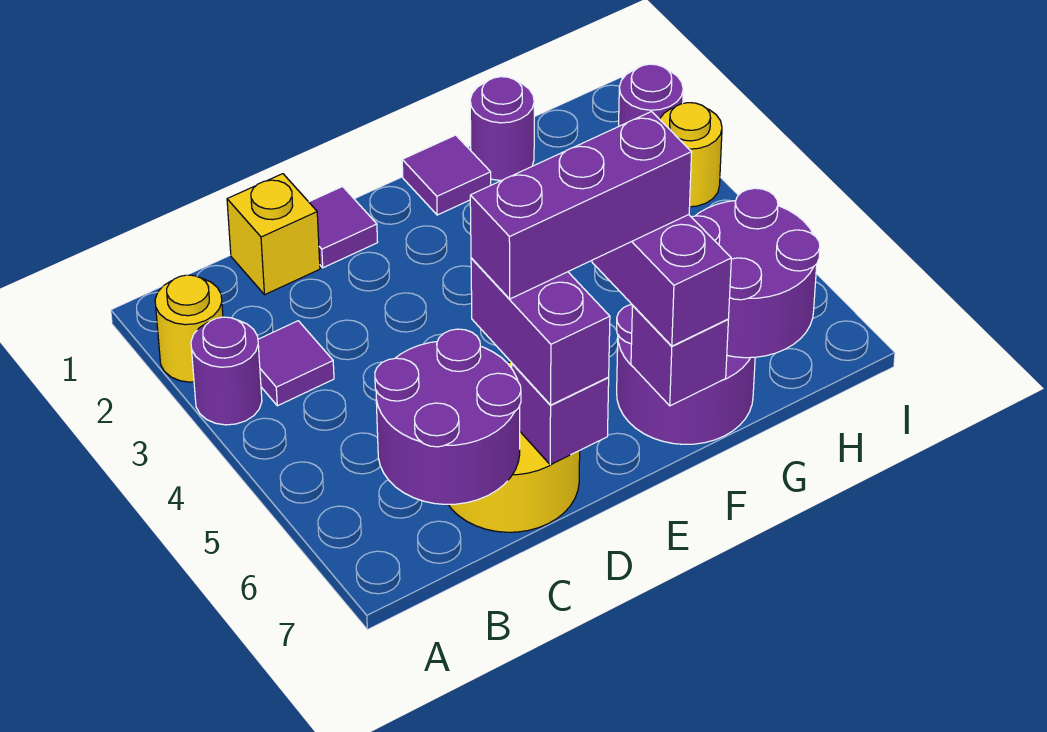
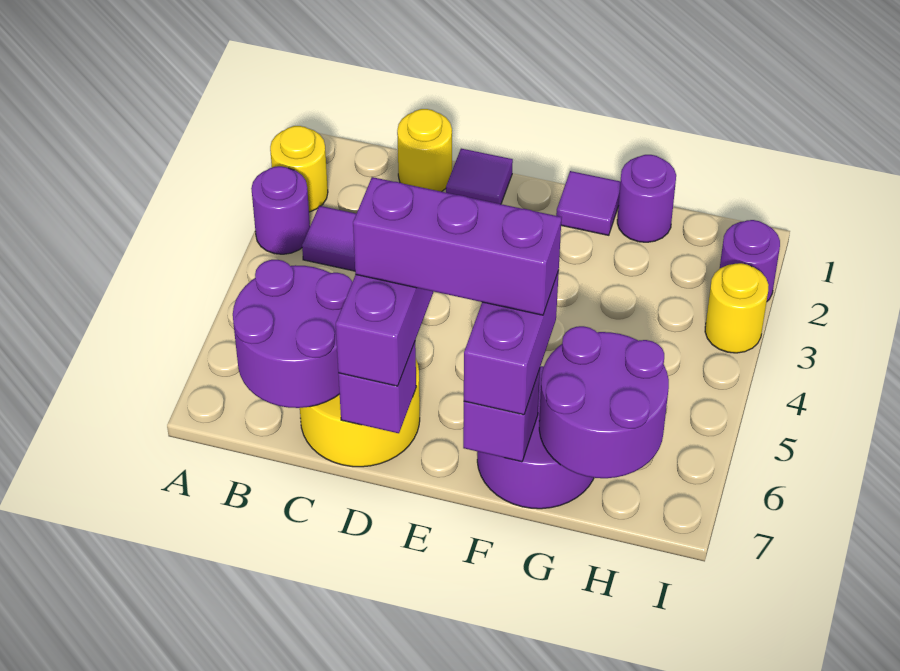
yellow 1x1 brick [227,174,320,295] -> yellow 1x1 round brick [397,109,452,192]

